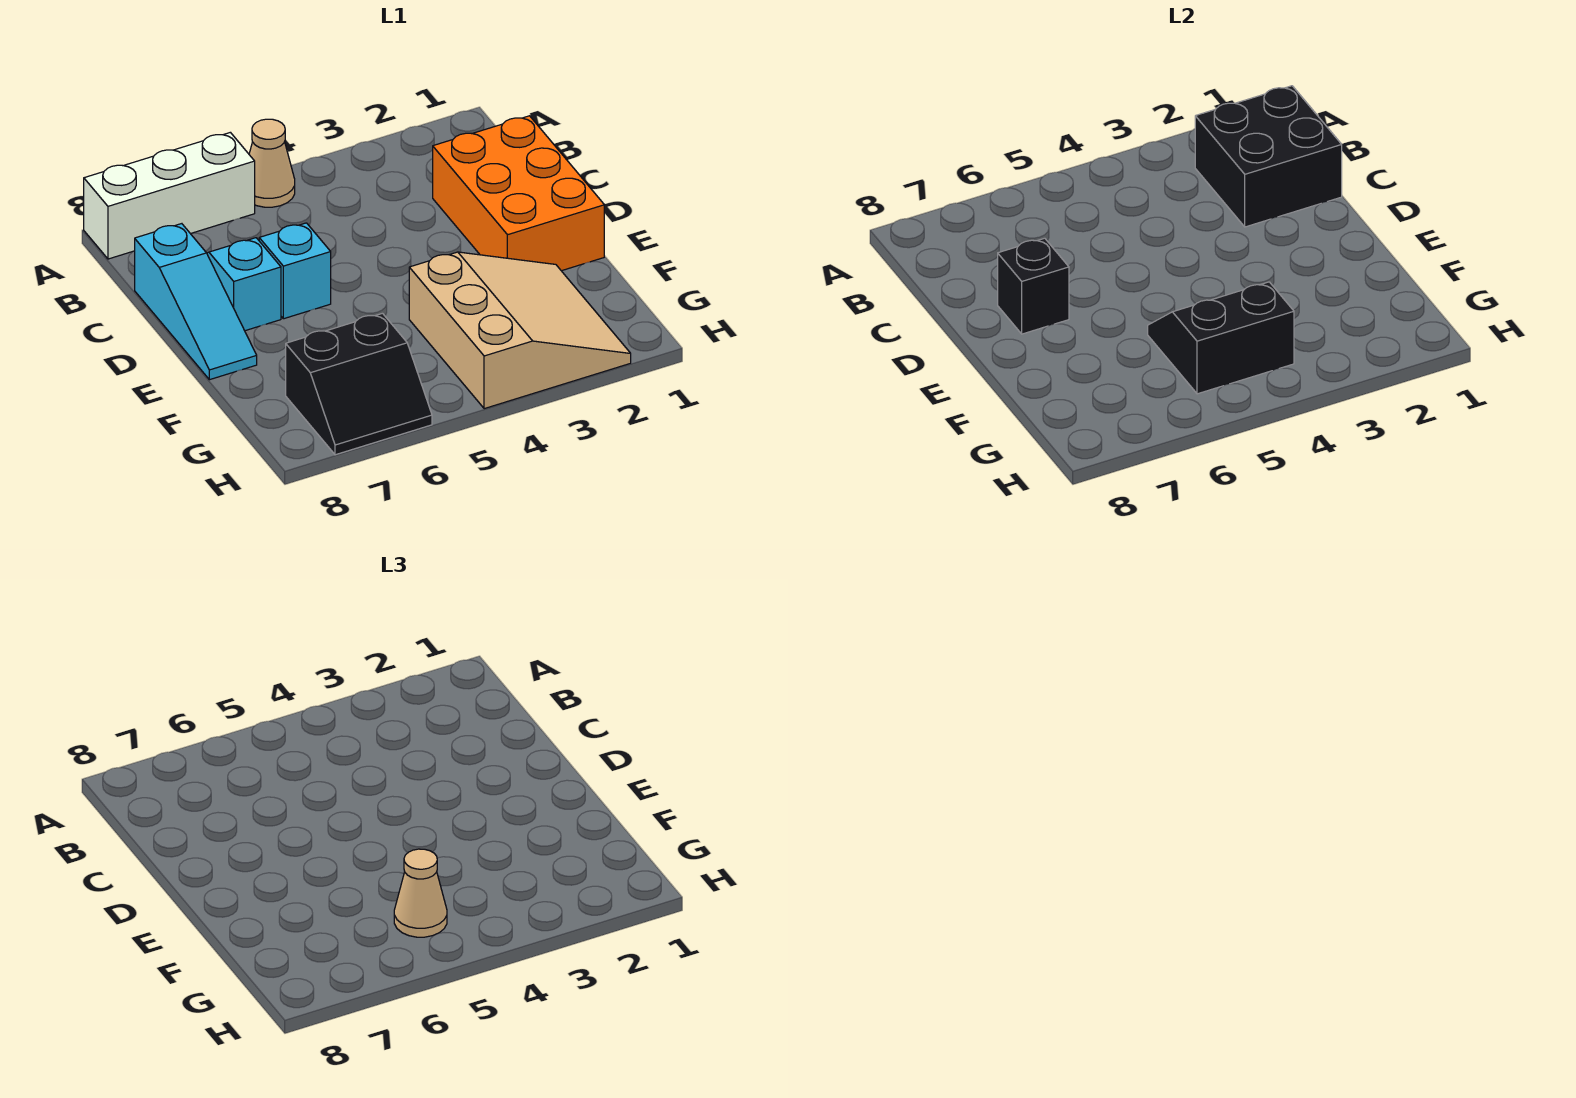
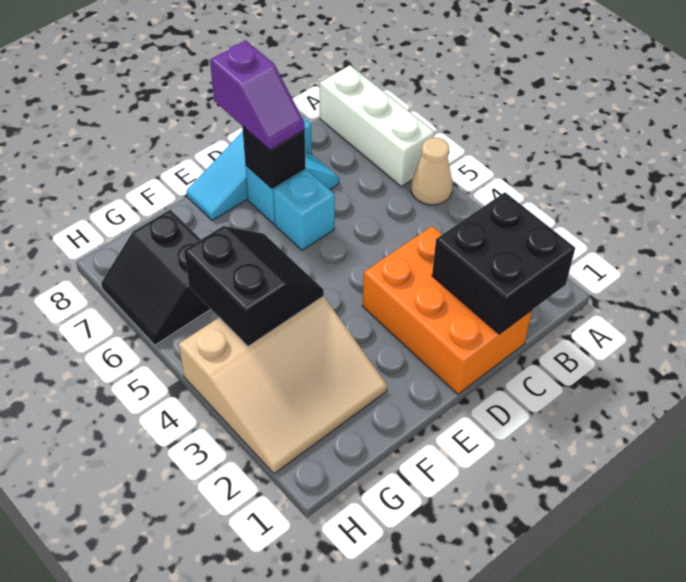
orange 2x3 brick [433,116,604,271] -> orange 2x3 brick turned to [362,226,532,394]
none -> purple 1x2 slope [210,40,305,150]
tan 1x1 cone [394,849,447,937] -> none

